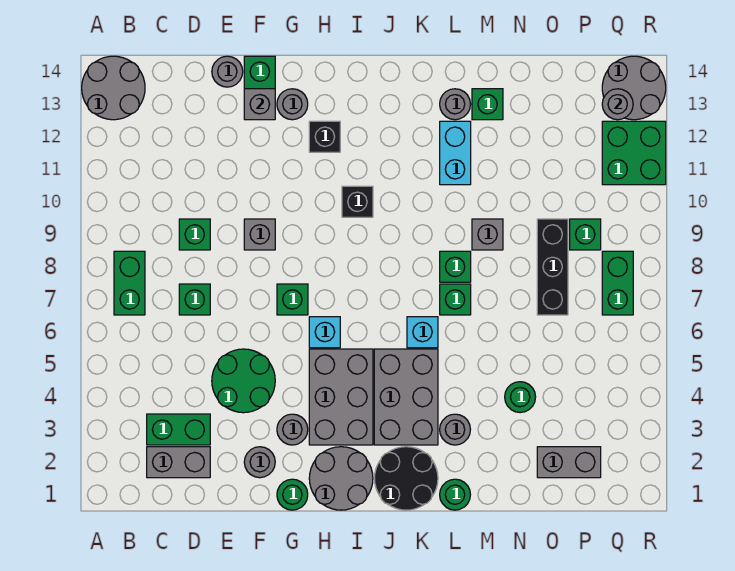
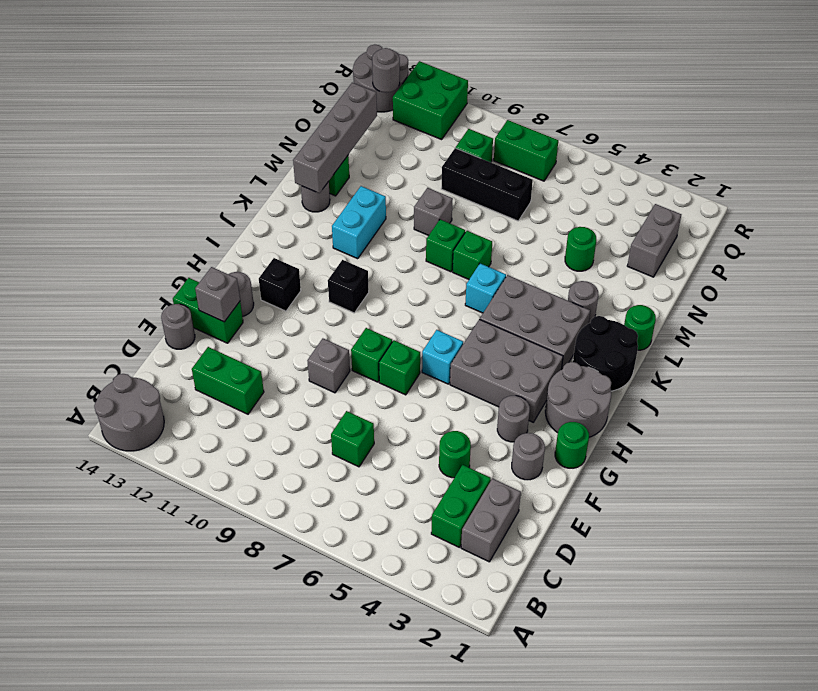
green 1x2 brick [114,251,145,315] -> green 1x2 brick moved to [192,347,264,414]
green 1x1 brick [179,219,210,250] -> green 1x1 brick moved to [351,328,392,382]
green 2x2 round brick [212,349,275,413] -> green 1x1 round brick [439,431,471,478]
cyan 1x2 brick [440,121,471,185] -> cyan 1x2 brick turned to [332,186,386,259]
none -> grey 1x4 brick [293,83,377,193]

